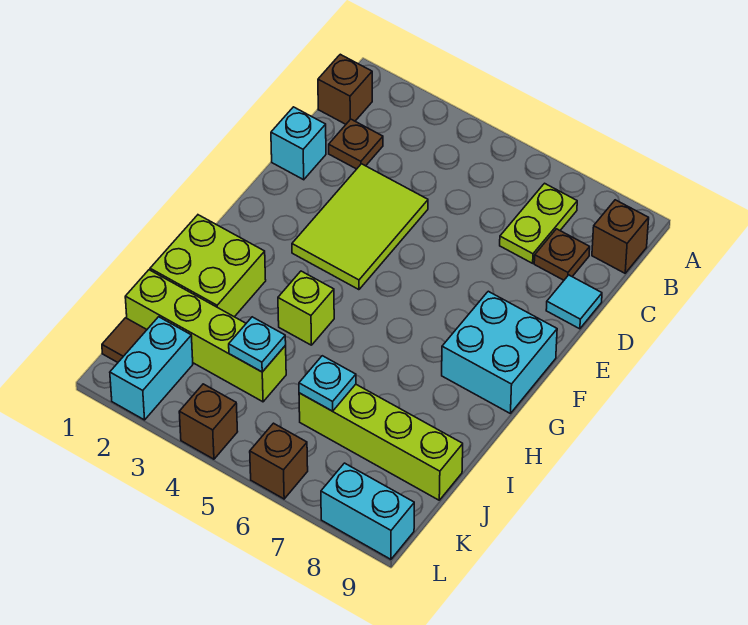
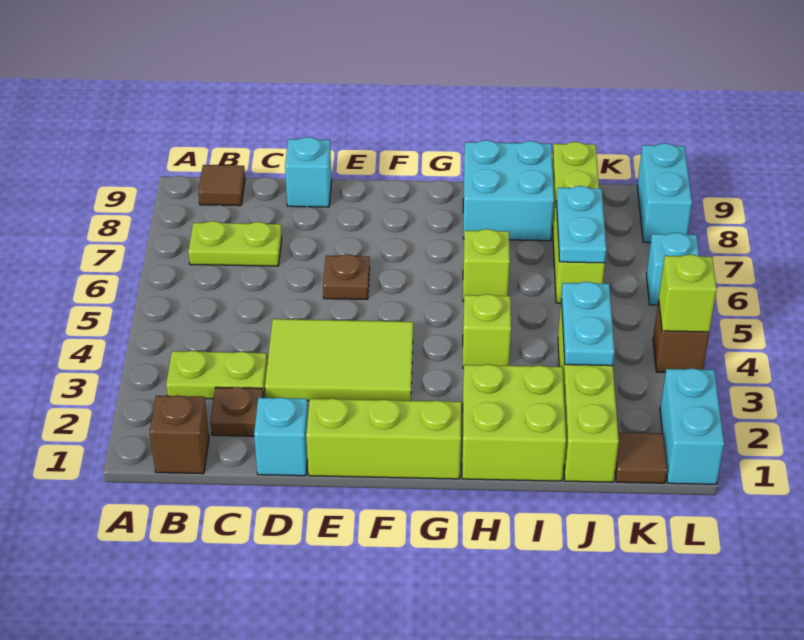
none -> lime 1x2 plate [166,351,267,399]
brown 1x1 brick [592,200,649,273] -> brown 1x1 tile [198,165,245,206]
brown 1x1 plate [534,229,590,280] -> brown 1x1 plate moved to [323,254,370,299]
cyan 1x1 tile [546,275,602,329] -> cyan 1x1 brick [285,137,332,207]
none -> lime 1x3 brick [306,398,461,479]
cyan 2x2 brick [442,291,557,413] -> cyan 2x2 brick moved to [463,140,554,241]
none -> lime 1x1 brick [463,229,510,301]
cyan 1x1 plate [229,317,286,372] -> cyan 1x2 plate [561,282,615,366]
cyan 1x1 plate [299,356,356,411] -> cyan 1x2 plate [556,186,606,263]
cyan 1x2 brick [110,317,193,420] -> cyan 1x2 brick turned to [660,368,724,484]
none -> lime 1x1 brick [659,254,717,332]
brown 1x1 brick [250,423,308,499] -> cyan 1x1 brick [646,233,699,305]

